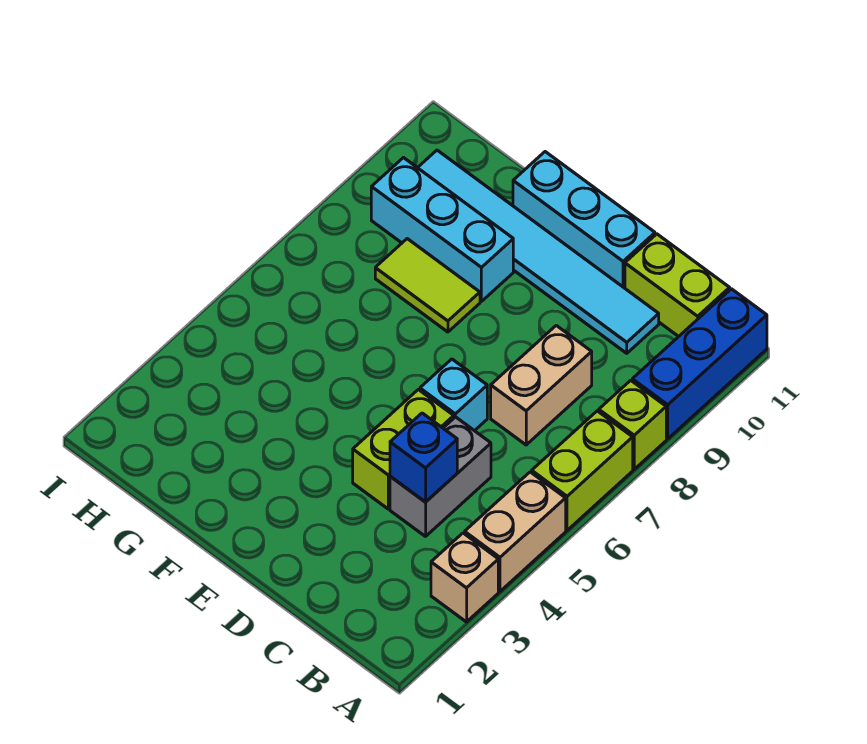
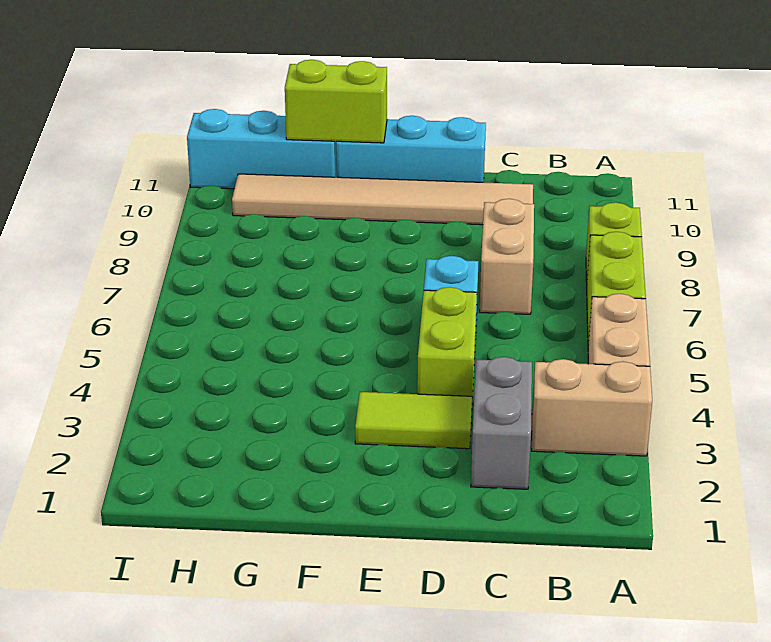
tan 1x1 brick [431,533,498,622] -> tan 1x2 brick [532,359,652,456]
blue 1x3 brick [632,289,767,439] -> none
lime 1x2 brick [625,234,730,337] -> lime 1x2 brick moved to [285,60,387,143]
grey 1x2 brick [390,417,491,536] -> grey 1x2 brick moved to [471,357,532,489]
blue 1x1 brick [390,413,457,502] -> none
cyan 1x6 tile [418,150,659,353] -> tan 1x6 tile [232,174,533,225]
lime 1x2 tile [375,239,480,332] -> lime 1x2 tile moved to [355,392,472,449]
cyan 1x3 brick [371,158,513,301] -> cyan 1x3 brick moved to [187,109,337,189]

